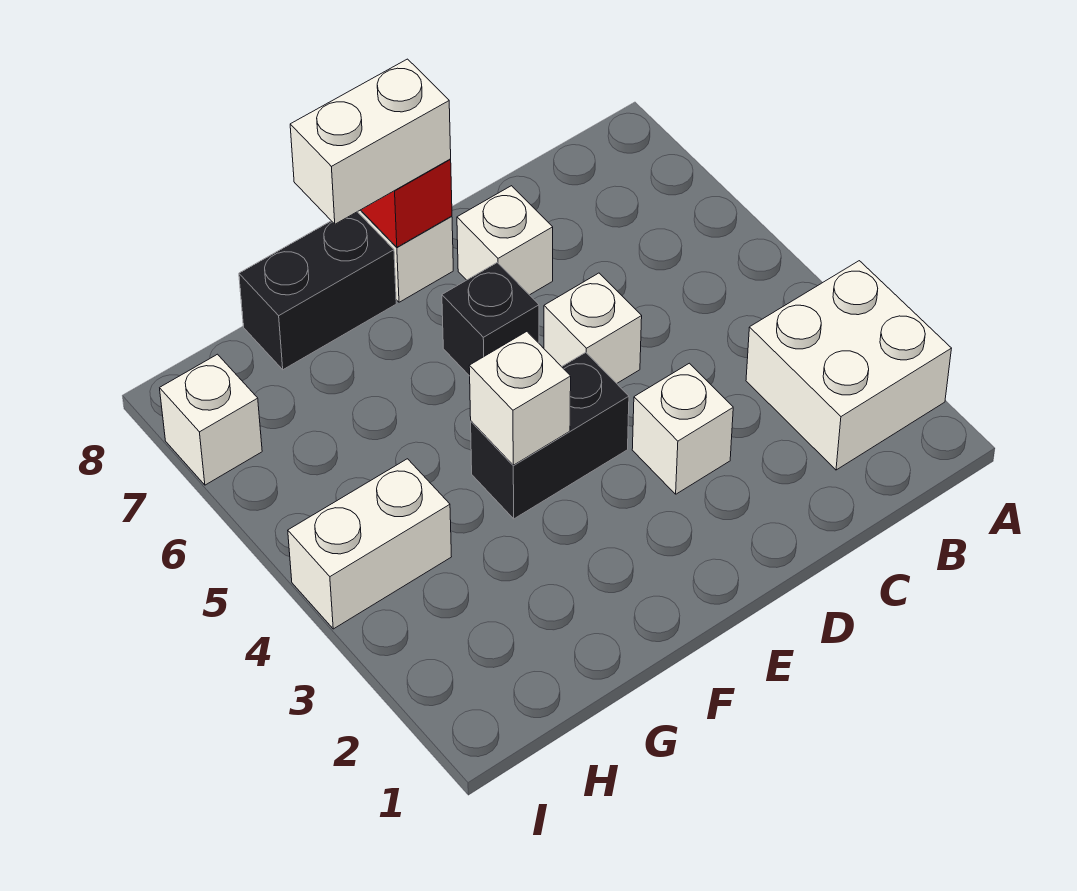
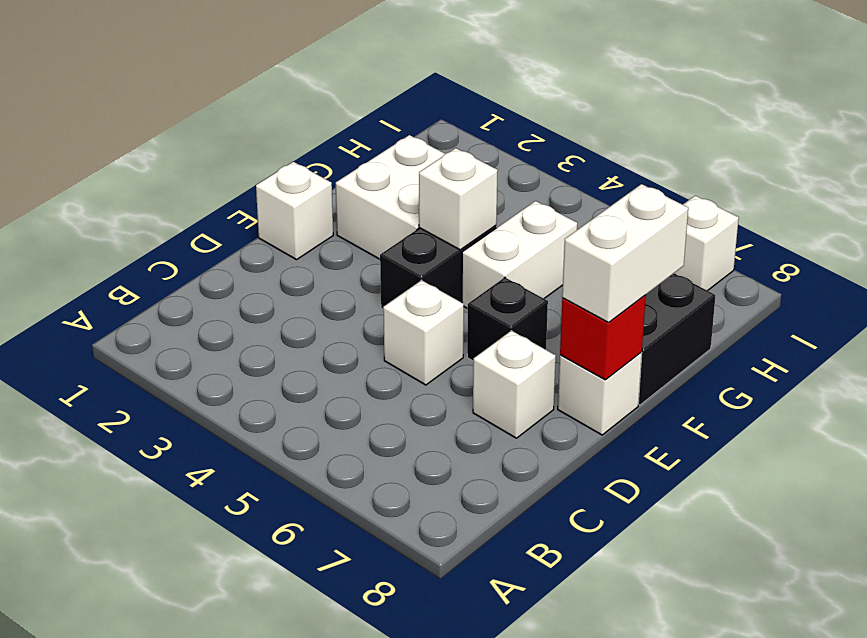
white 2x2 brick [746,261,951,470] -> white 2x2 brick moved to [336,135,445,259]
white 1x1 brick [632,363,733,494] -> white 1x1 brick moved to [256,162,333,260]
white 1x2 brick [288,459,451,629] -> white 1x2 brick moved to [462,201,577,309]

